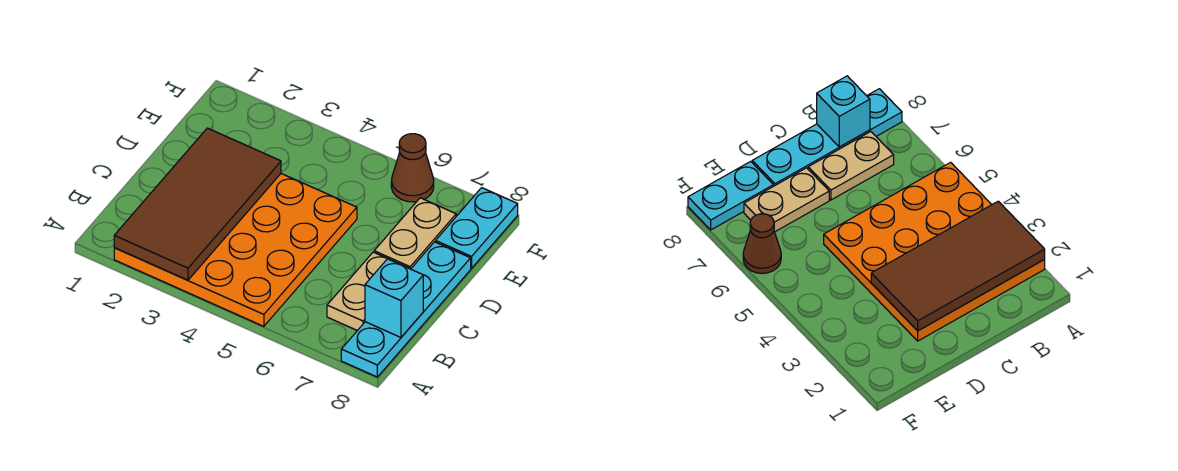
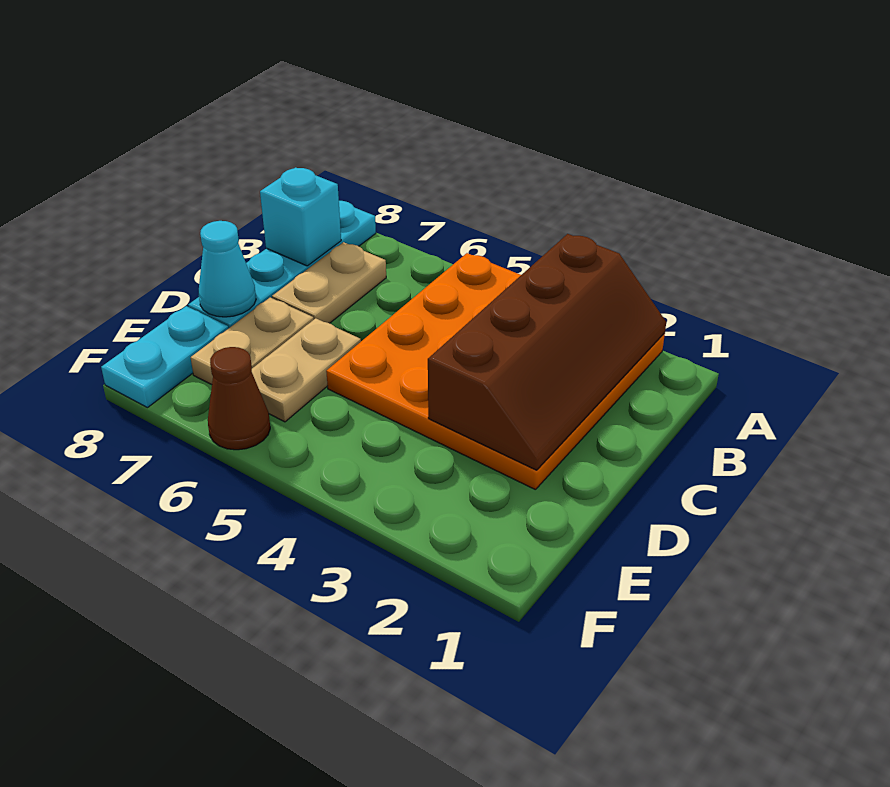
brown 2x4 tile [114,128,281,280] -> brown 2x4 slope [428,234,666,470]
none -> tan 1x2 plate [252,318,361,422]
none -> cyan 1x1 cone [199,221,256,317]

